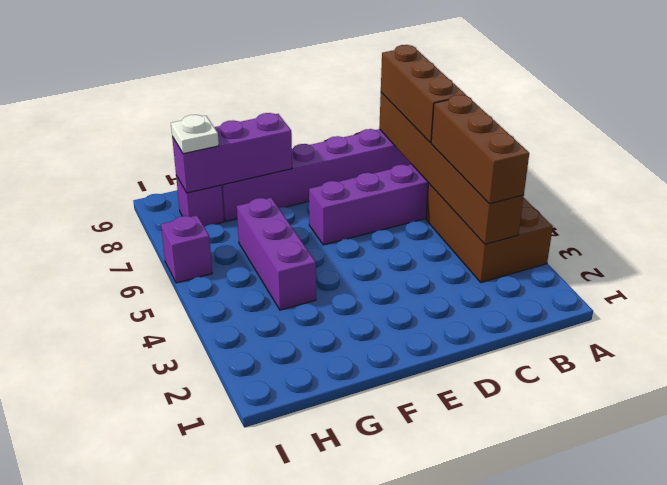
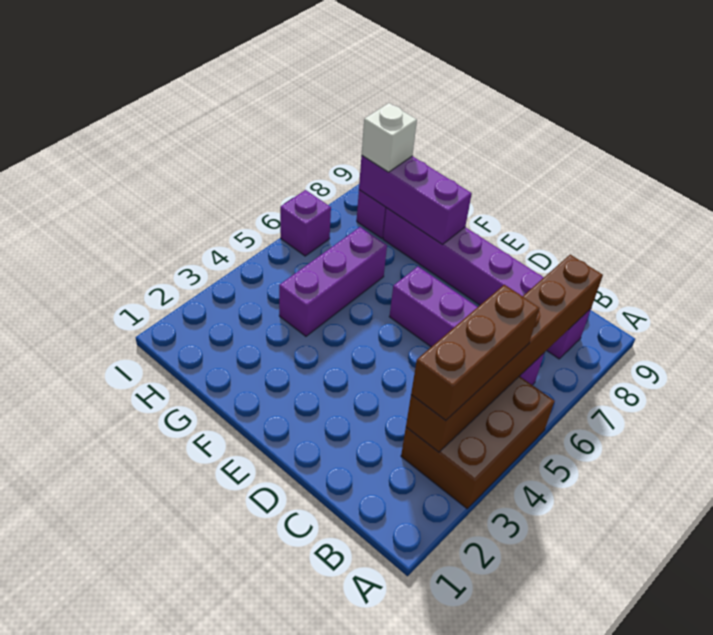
brown 1x3 brick [381,45,466,143] -> none
white 1x1 plate [171,115,219,154] -> white 1x1 brick [362,103,417,172]

